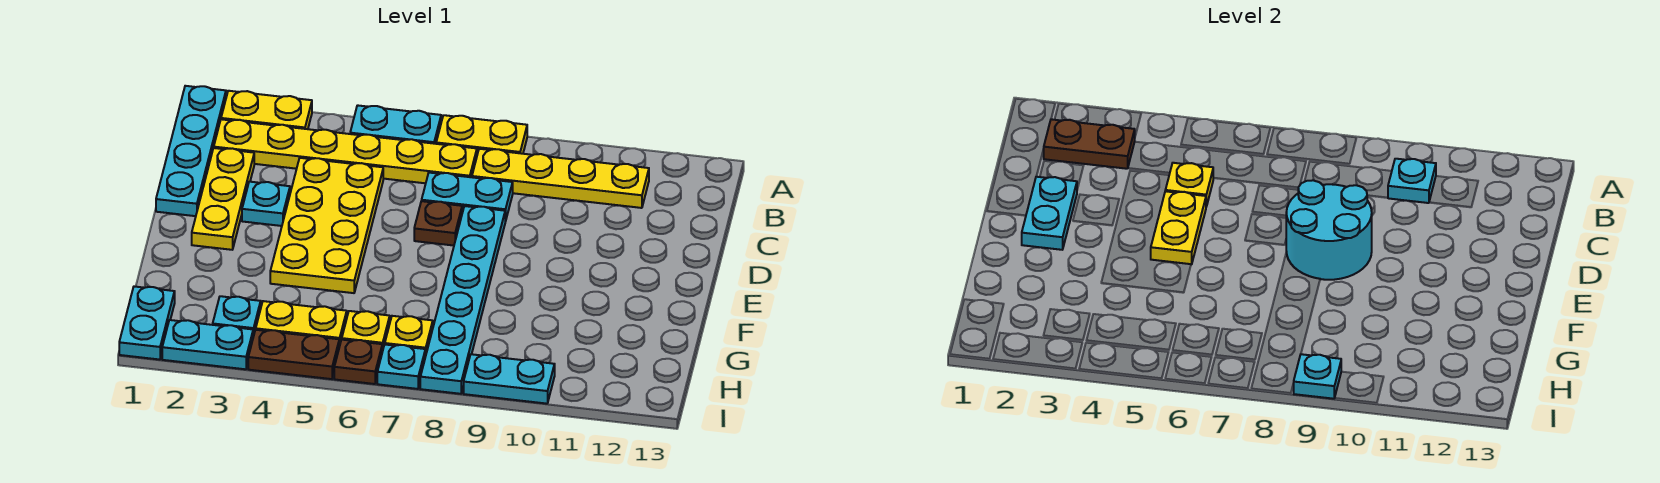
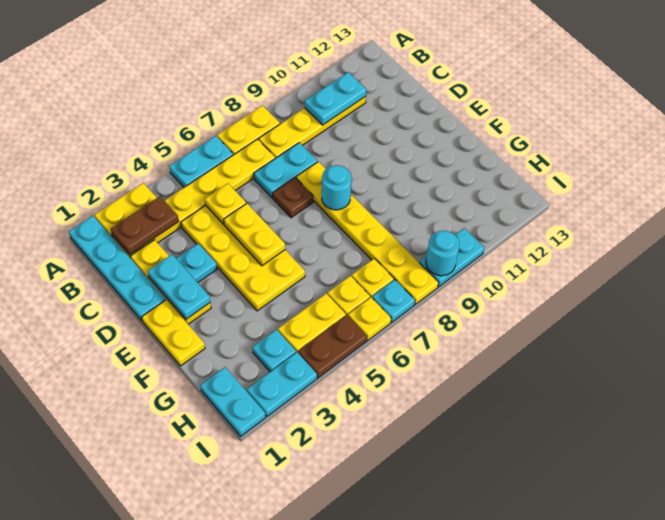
cyan 1x1 plate [1388,159,1436,203] -> cyan 1x2 plate [305,72,366,125]
cyan 1x6 plate [420,206,505,394] -> yellow 1x6 plate [296,162,439,304]
cyan 2x2 round brick [1286,180,1372,280] -> cyan 1x1 round brick [322,165,352,210]
none -> yellow 1x2 plate [142,300,205,366]
brown 1x1 plate [334,340,382,384] -> yellow 1x1 plate [348,297,391,341]
cyan 1x1 plate [1293,354,1341,399] -> cyan 1x1 round brick [426,231,459,276]

